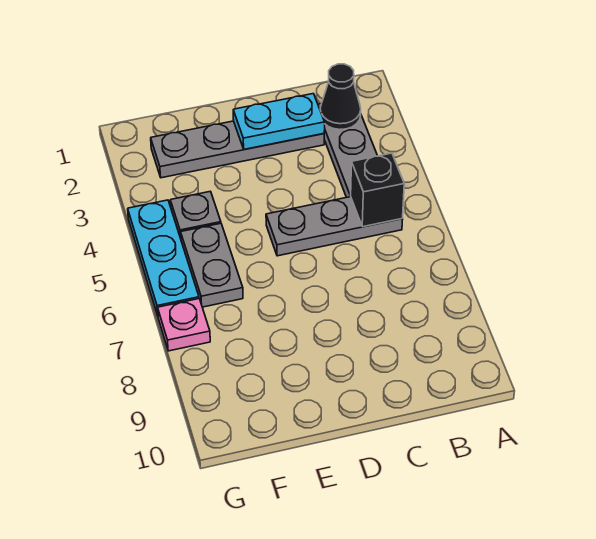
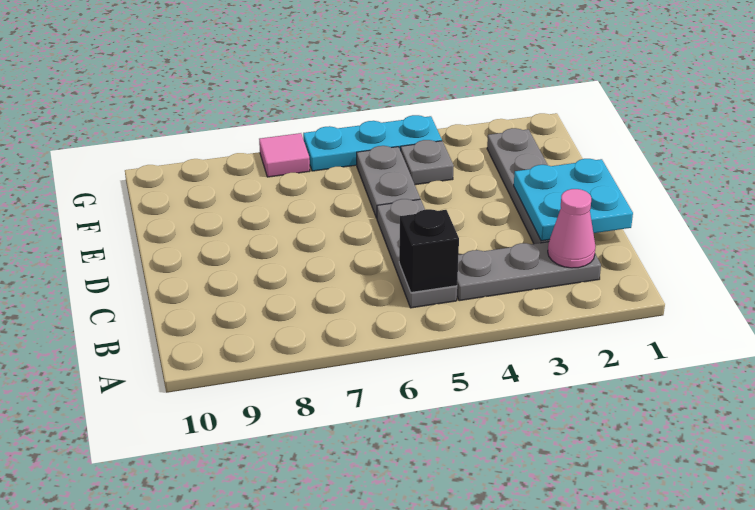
black 1x1 cone [320,64,361,130] -> pink 1x1 cone [548,189,596,268]
cyan 1x2 plate [233,94,325,149] -> cyan 2x2 plate [514,159,633,241]
grey 1x2 plate [181,223,243,307] -> grey 1x2 plate turned to [357,146,420,218]
pink 1x1 plate [158,299,210,351] -> pink 1x1 tile [259,133,310,177]

